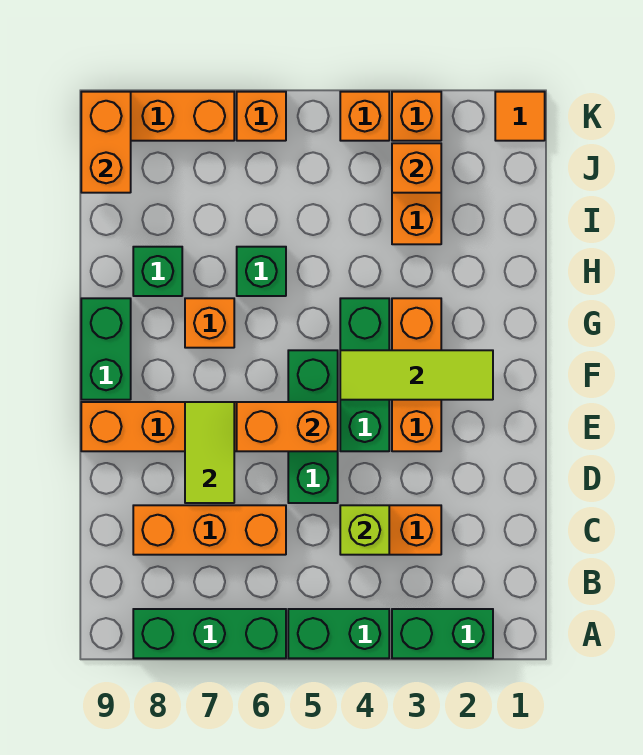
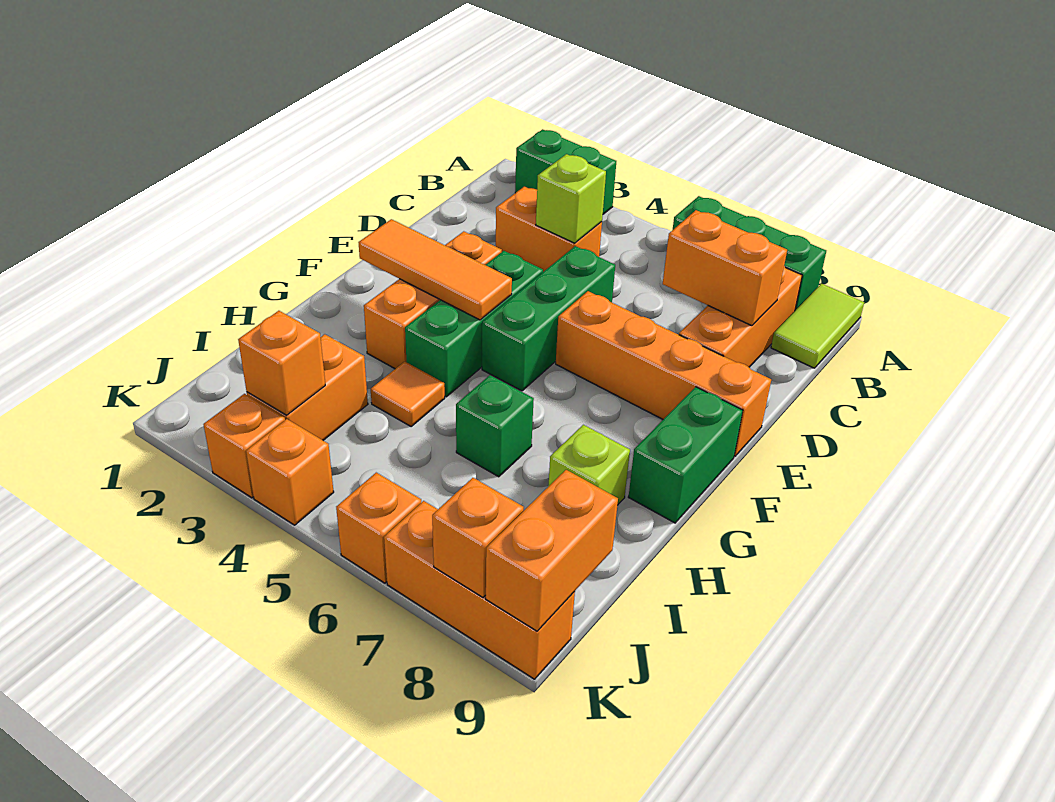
green 1x2 brick [288,609,389,658] -> none
orange 1x3 brick [133,505,286,555] -> orange 1x3 brick turned to [679,266,802,367]
lime 1x2 tile [185,402,234,503] -> lime 1x2 tile moved to [771,284,864,368]
orange 1x2 brick [237,402,338,451] -> orange 1x2 brick moved to [663,210,787,326]
lime 1x3 tile [340,350,493,400] -> orange 1x3 tile [358,219,512,320]
orange 1x1 brick [185,298,234,348] -> orange 1x1 brick moved to [432,478,524,597]
green 1x1 brick [133,247,182,296] -> lime 1x1 brick [548,425,630,504]
orange 1x1 tile [495,92,545,141] -> orange 1x1 tile moved to [371,362,445,426]

